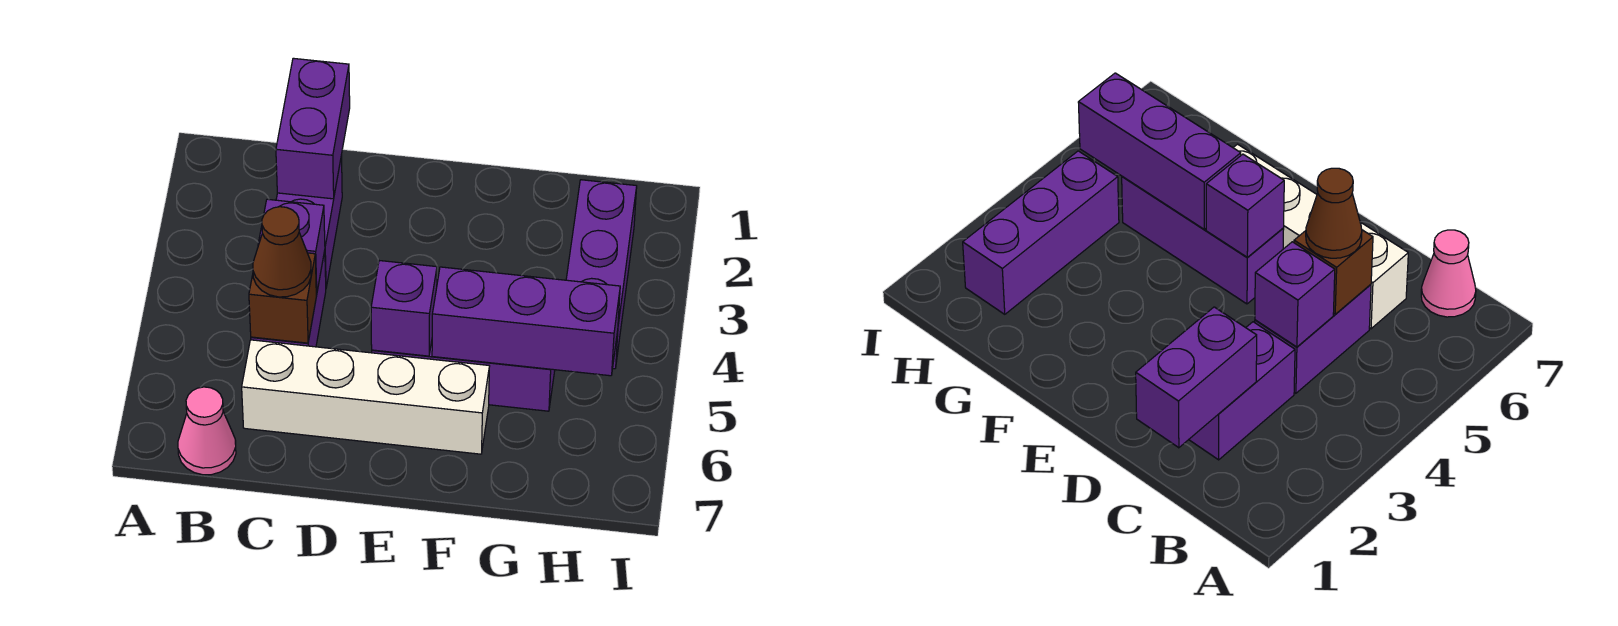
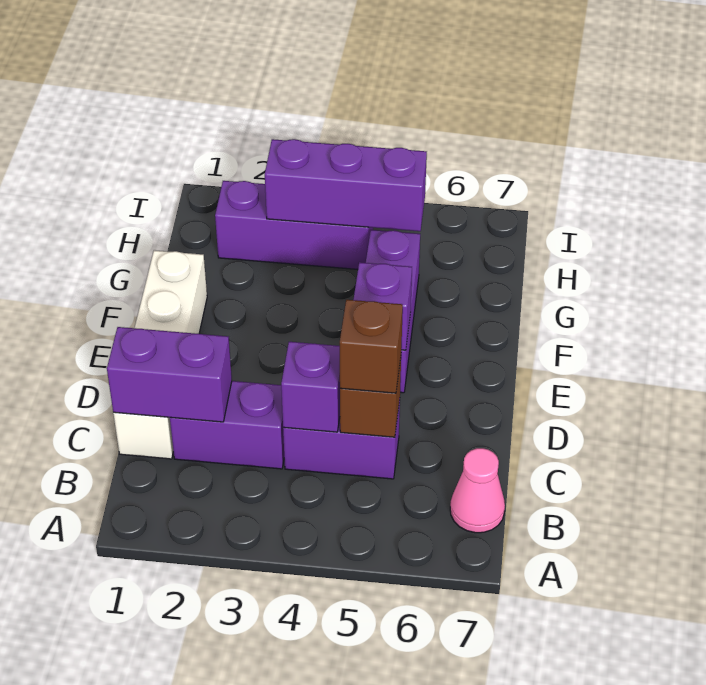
brown 1x1 cone [253,207,311,297] -> brown 1x1 brick [340,300,403,393]
white 1x4 brick [242,340,490,454] -> white 1x4 brick moved to [113,250,207,459]
purple 1x3 brick [432,267,620,376] -> purple 1x3 brick turned to [265,139,427,231]

